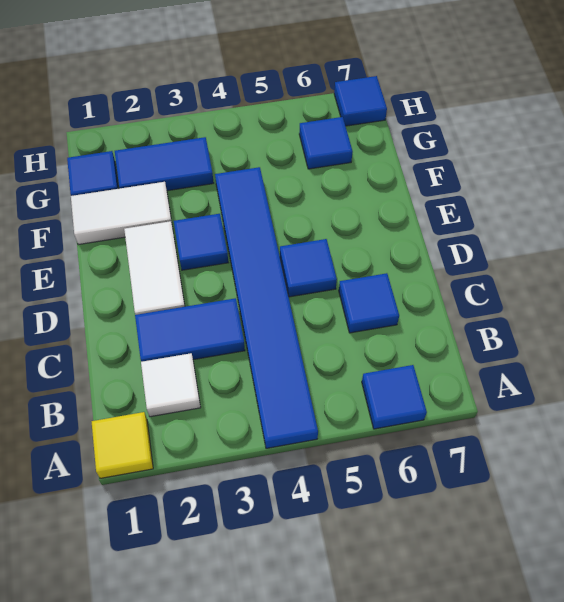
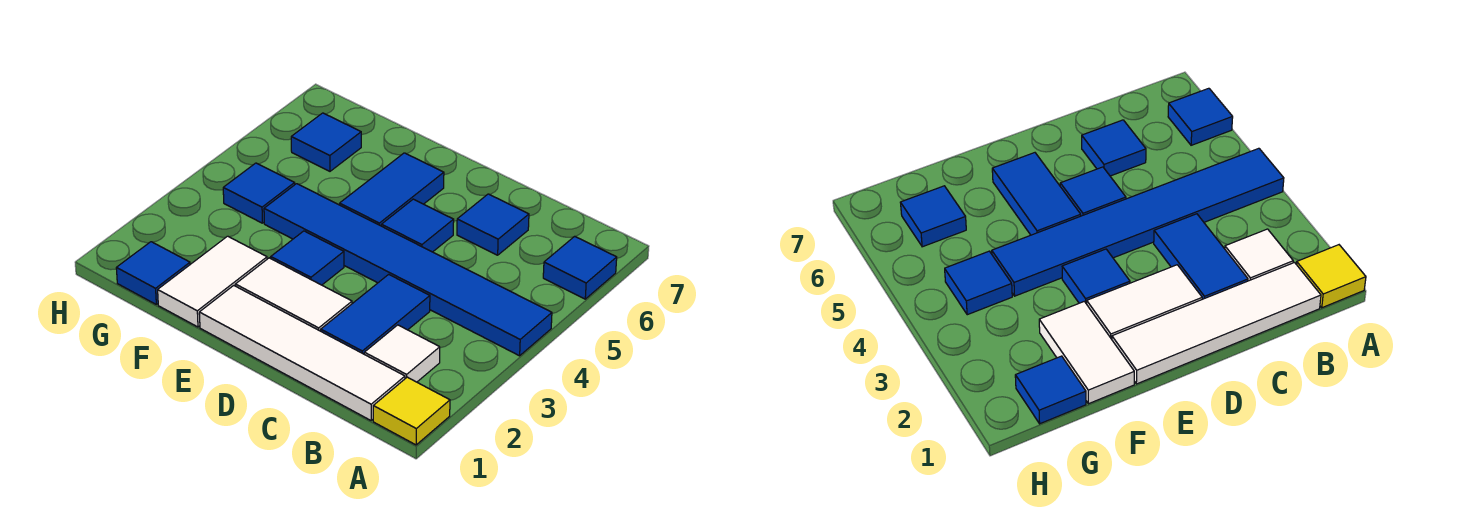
none -> white 1x4 tile [199,286,405,420]
blue 1x2 tile [115,137,214,191] -> blue 1x2 tile moved to [340,153,444,226]
blue 1x1 tile [334,76,387,126] -> blue 1x1 tile moved to [223,163,295,223]

